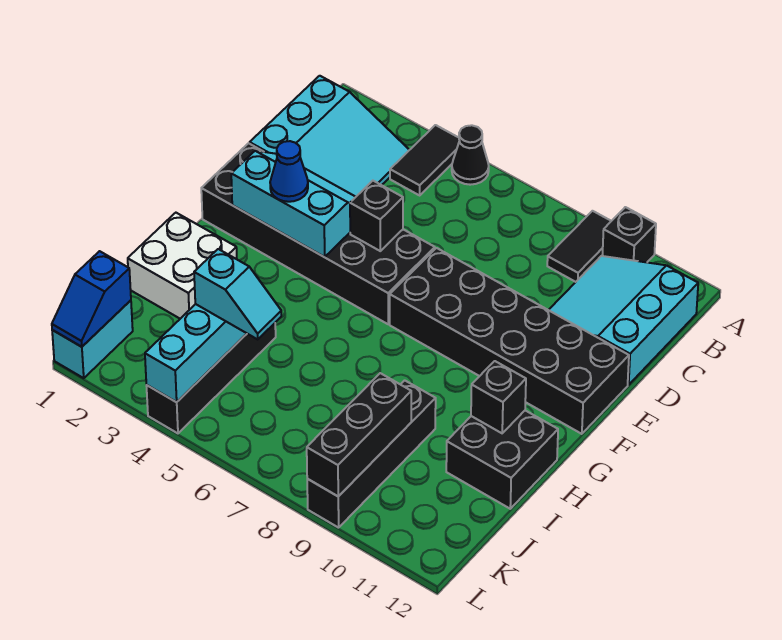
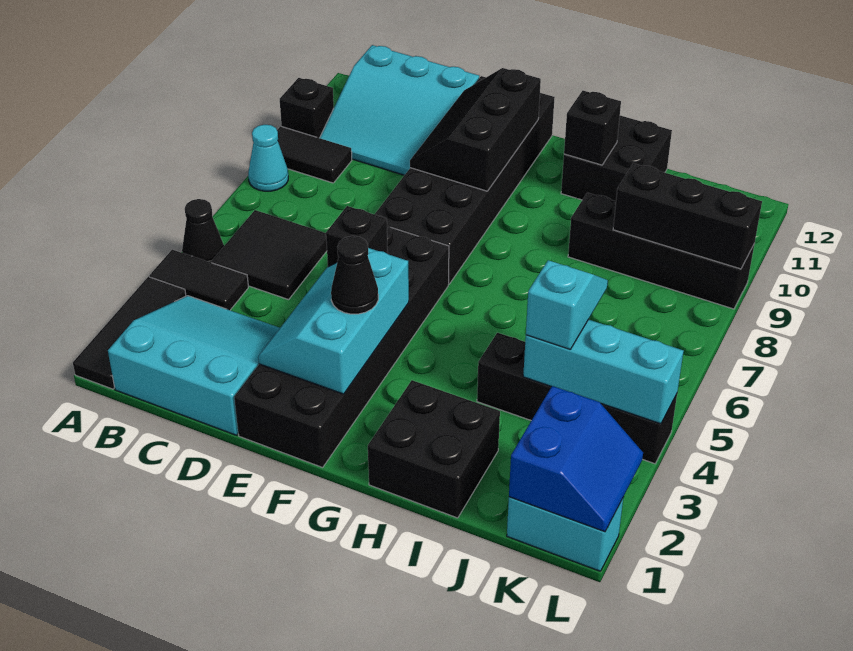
none -> black 1x3 tile [73,277,186,389]
none -> cyan 1x1 cone [248,125,288,191]
none -> black 2x2 tile [211,210,327,300]
none -> black 2x3 slope [410,68,541,191]
blue 1x1 cone [270,141,308,202] -> black 1x1 cone [331,236,378,314]
white 2x2 brick [128,213,237,319] -> black 2x2 brick [368,380,500,518]
blue 1x2 slope [52,251,131,347] -> blue 2x2 slope [509,386,643,532]

